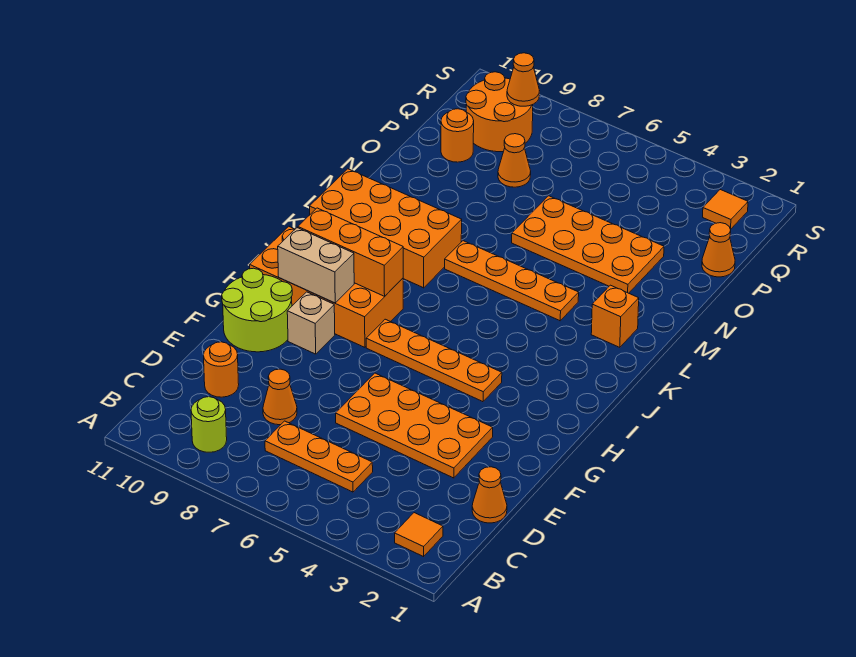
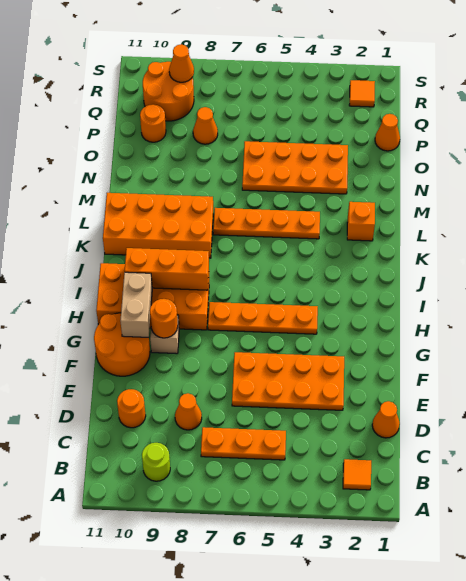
lime 2x2 round brick [222,268,292,352] -> orange 2x2 round brick [94,313,150,376]
none -> orange 1x1 round brick [150,299,178,338]
tan 1x2 brick [278,228,354,303] -> tan 1x2 brick turned to [120,272,152,337]

